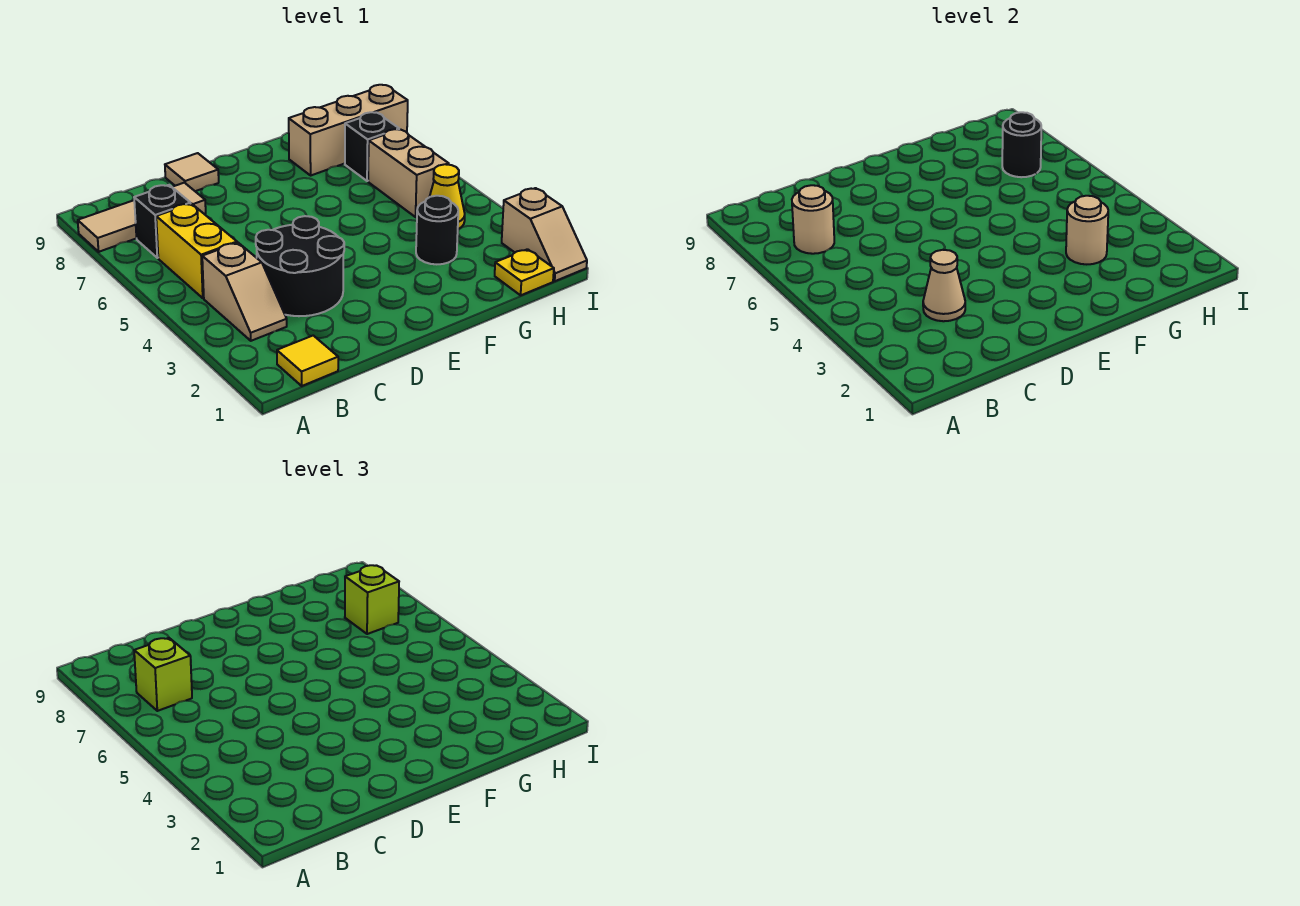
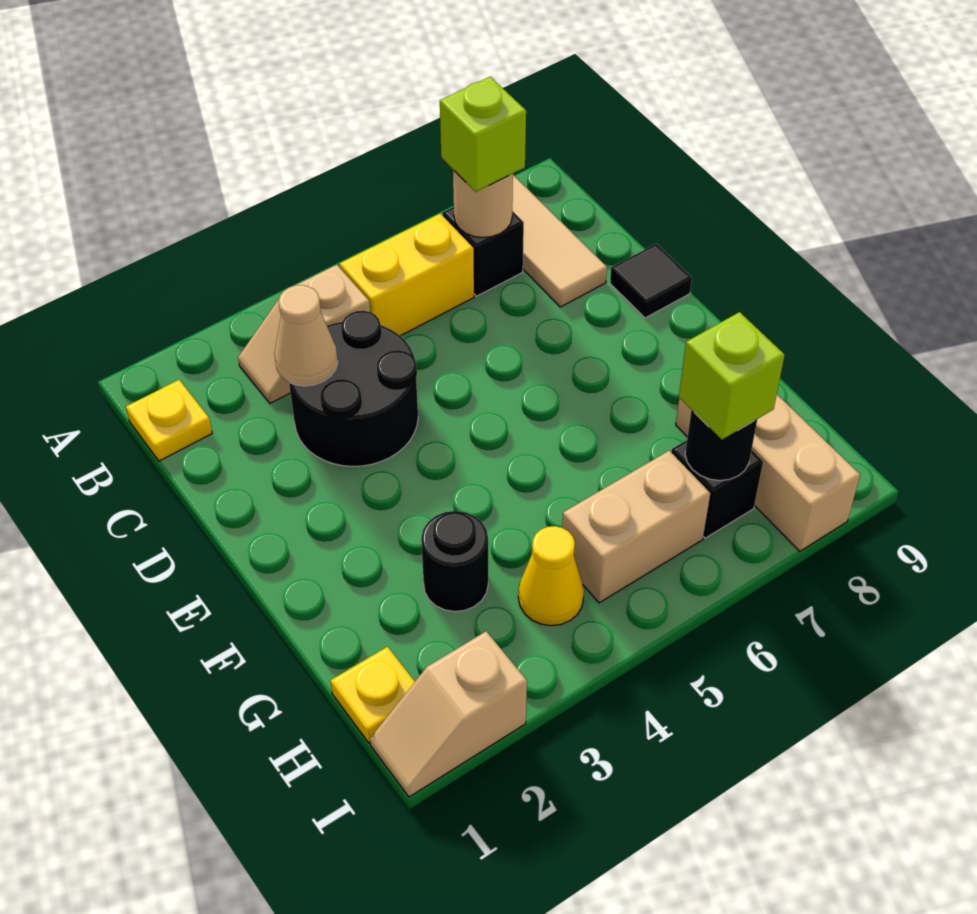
yellow 1x1 tile [277,336,338,386] -> yellow 1x1 plate [126,380,212,461]
tan 1x1 tile [165,153,219,191] -> black 1x1 tile [610,244,692,318]
tan 1x1 round brick [1066,196,1108,264] -> none

